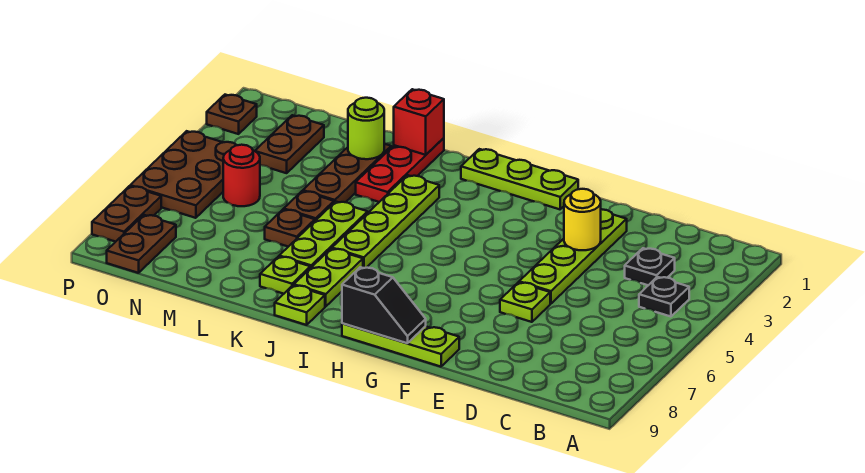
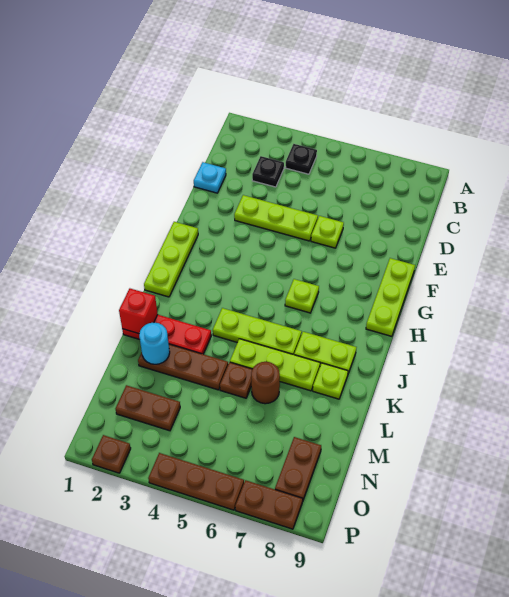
none -> cyan 1x1 plate [194,162,226,193]
lime 1x4 plate [519,209,627,304] -> lime 1x3 plate [234,195,318,241]
yellow 1x1 round brick [564,189,601,250] -> none
black 1x2 slope [342,267,426,343] -> none
lime 1x4 plate [332,175,439,268] -> lime 1x3 plate [213,308,302,355]
lime 1x1 plate [275,285,325,325] -> lime 1x1 plate moved to [285,279,319,313]
lime 1x1 round brick [348,98,384,159] -> cyan 1x1 round brick [139,323,170,364]
brown 1x1 plate [265,209,315,247] -> brown 1x1 round brick [251,362,280,404]
red 1x1 round brick [223,145,260,206] -> none
brown 2x3 plate [130,131,236,218] -> brown 1x3 plate [148,453,244,510]
brown 1x2 plate [107,215,176,273] -> brown 1x2 plate turned to [275,437,321,502]

